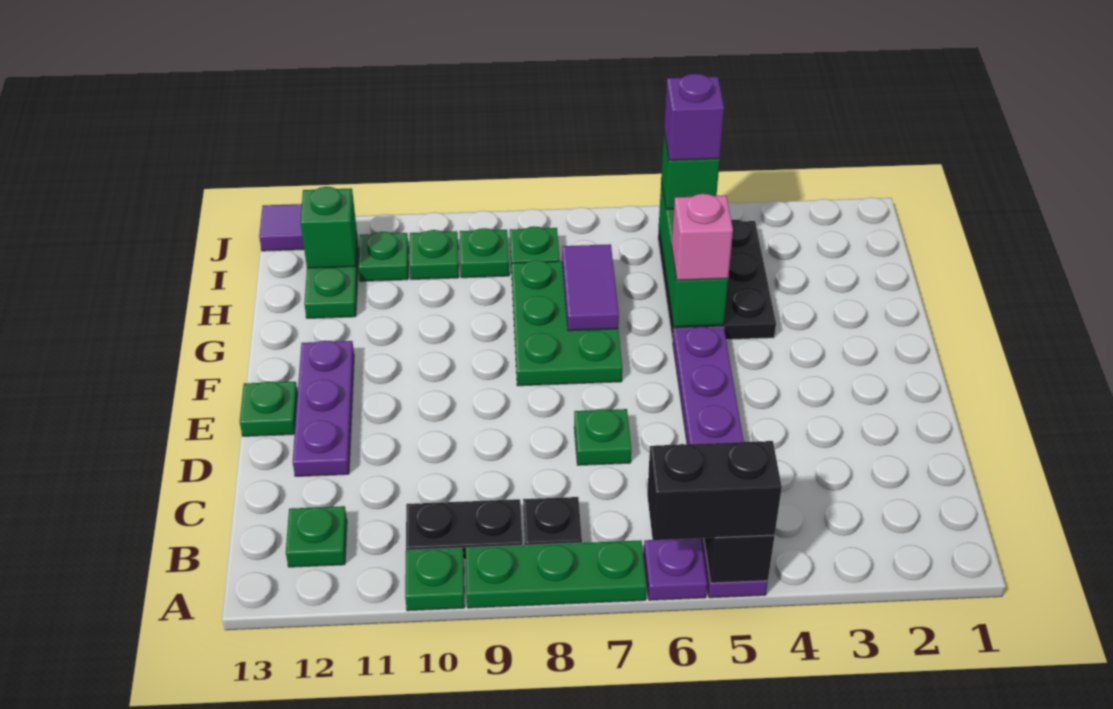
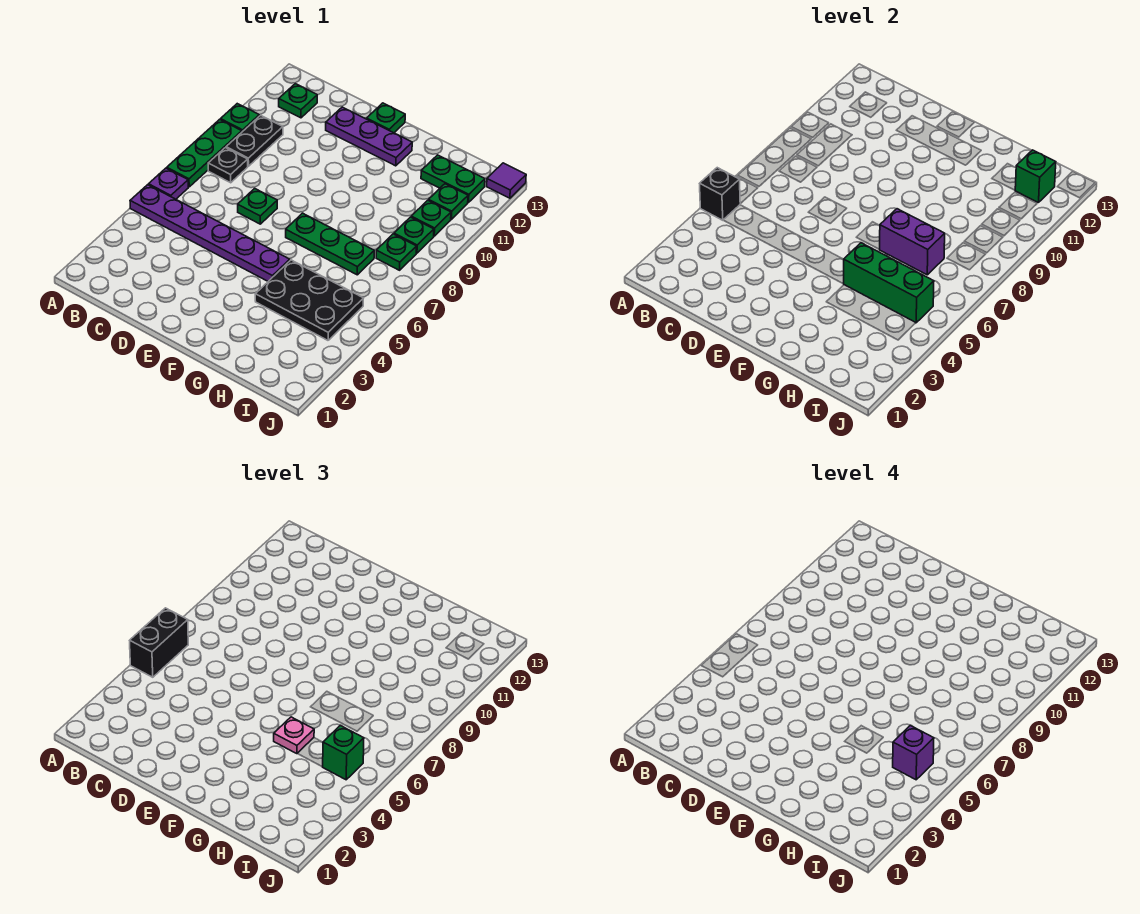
green 2x3 plate [511,260,622,386] -> green 1x3 plate [286,213,374,275]
pink 1x1 brick [672,194,733,280] -> pink 1x1 plate [274,717,314,754]
purple 1x2 tile [562,244,619,331] -> purple 1x2 brick [879,209,945,275]

